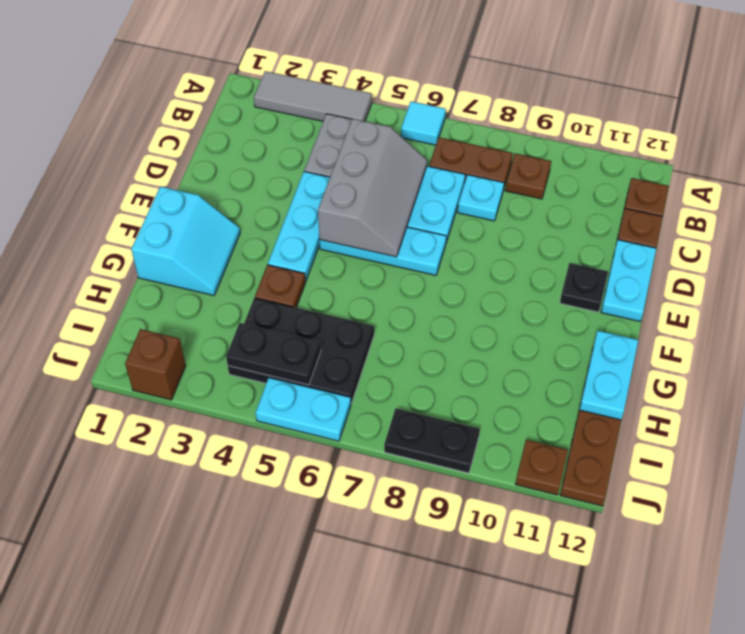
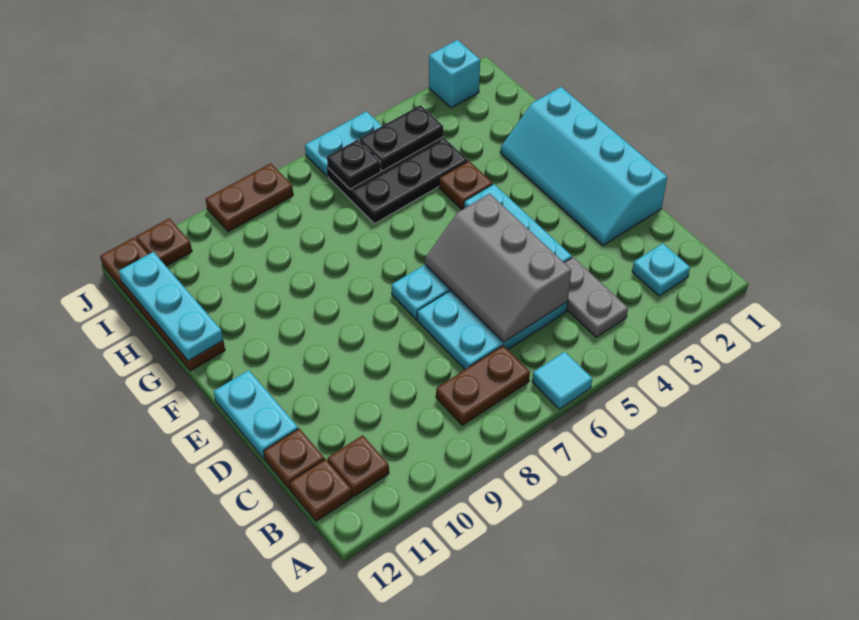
grey 1x3 tile [254,71,372,121] -> none
brown 1x1 plate [505,153,551,199] -> brown 1x1 plate moved to [327,435,389,496]
cyan 1x1 plate [458,175,504,221] -> cyan 1x1 plate moved to [632,243,690,296]
black 1x1 plate [560,263,608,312] -> black 1x1 plate moved to [327,140,381,189]
cyan 2x2 slope [131,187,240,295] -> cyan 2x4 slope [500,87,667,245]
cyan 1x2 plate [579,331,638,420] -> cyan 1x3 plate [119,252,223,361]
brown 1x1 brick [125,329,186,400] -> cyan 1x1 brick [429,40,480,108]
black 1x2 plate [384,408,480,473] -> brown 1x2 plate [206,163,293,232]

